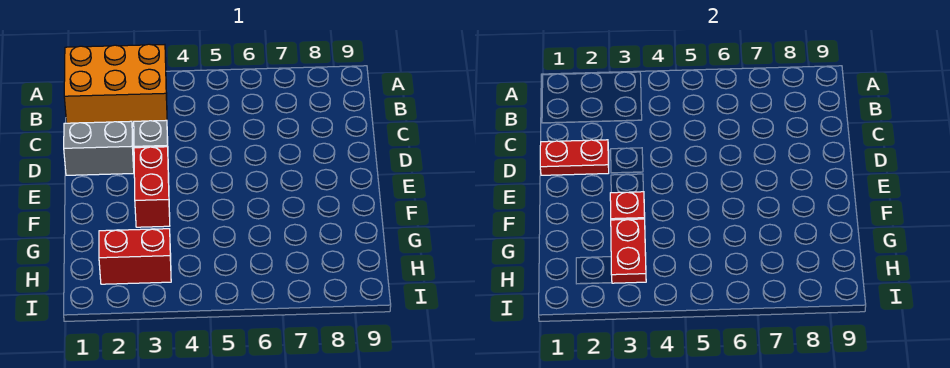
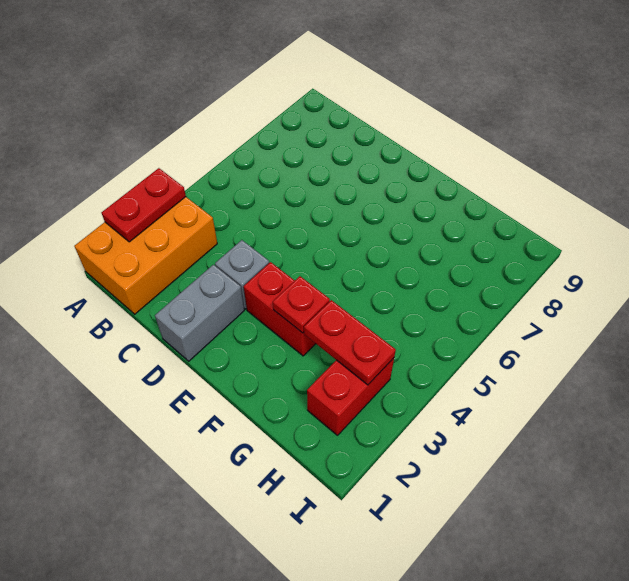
red 1x2 plate [540,140,609,175] -> red 1x2 plate moved to [101,168,186,242]

